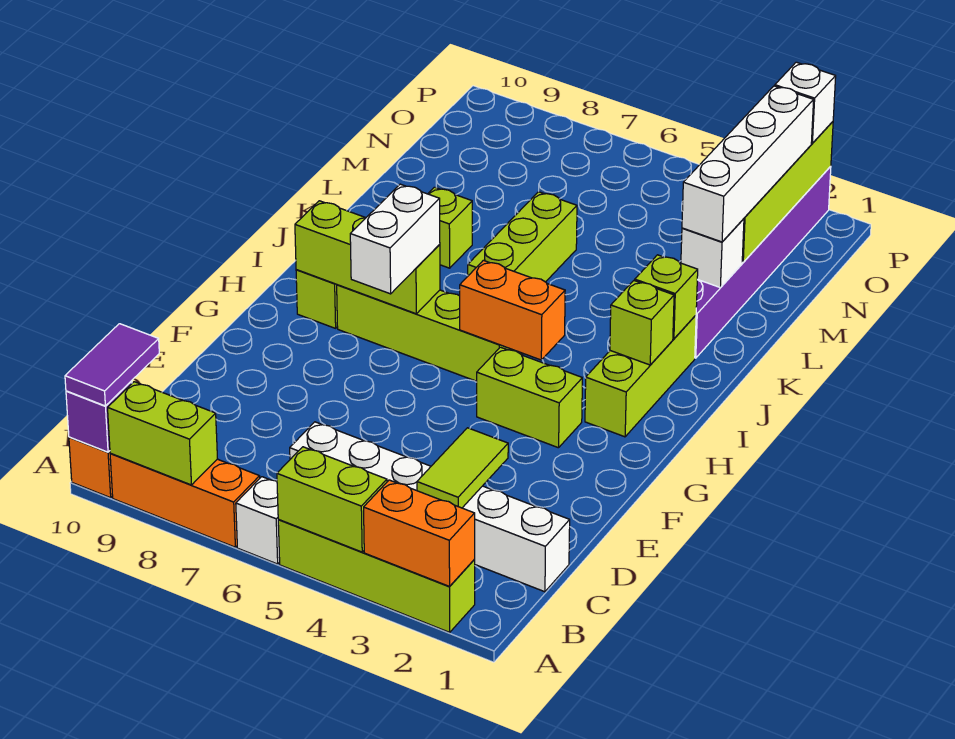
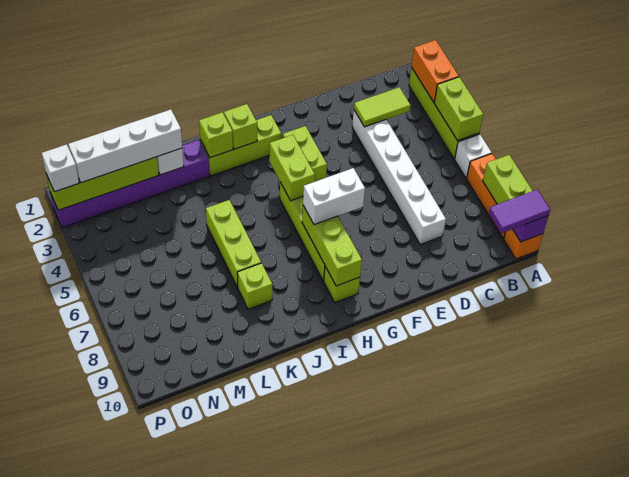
white 1x6 brick [290,422,570,592] -> white 1x6 brick moved to [352,110,446,245]
orange 1x2 brick [460,260,565,360] -> lime 1x2 brick [269,135,315,201]
lime 1x3 brick [468,192,577,282] -> lime 1x3 brick turned to [206,200,261,288]

